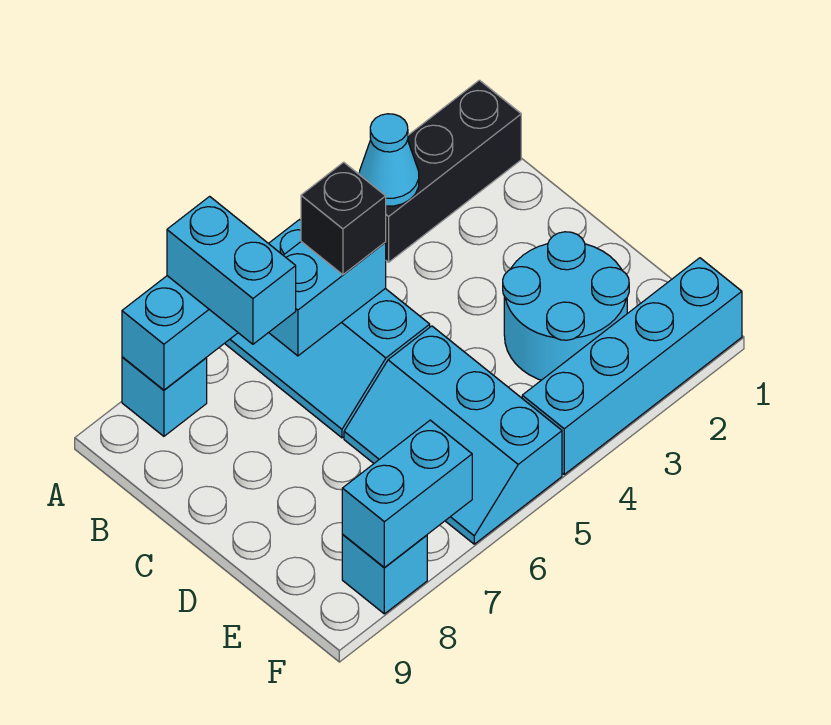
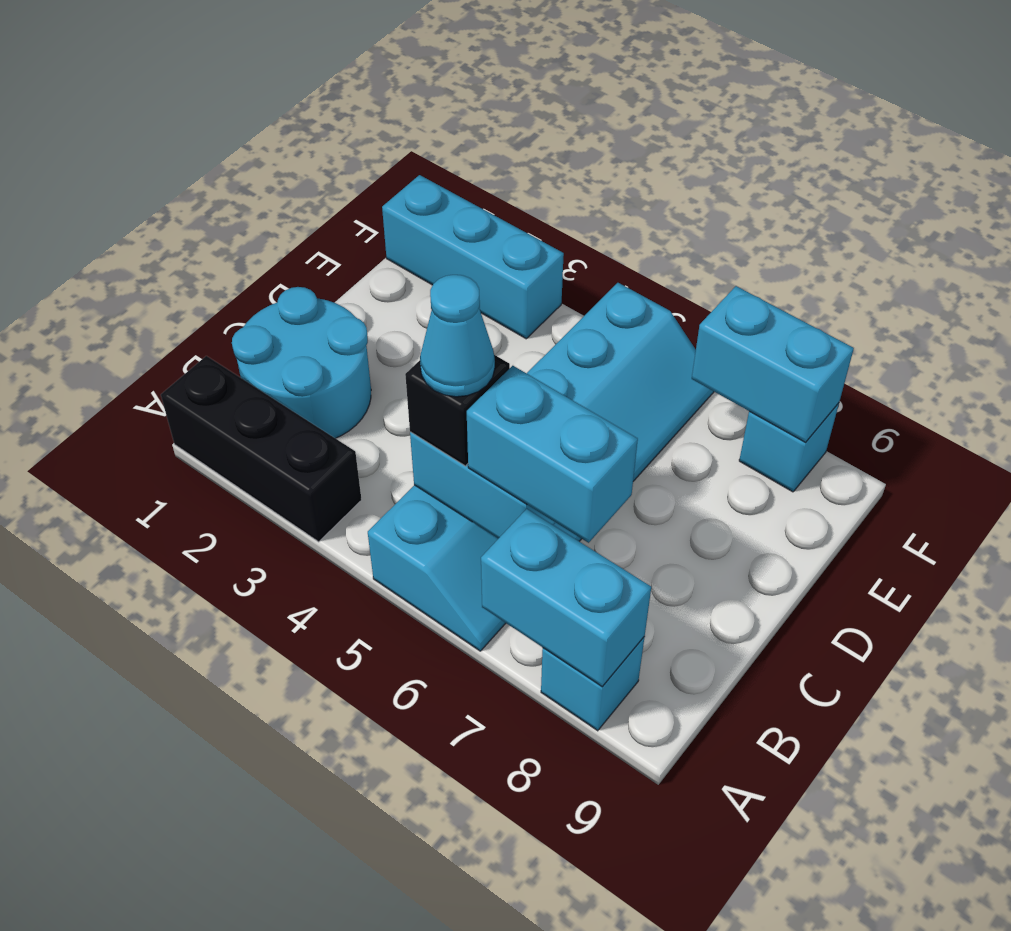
cyan 1x1 cone [359,114,419,206] -> cyan 1x1 cone moved to [420,275,495,397]
cyan 1x2 brick [167,196,296,344] -> cyan 1x2 brick turned to [467,366,638,543]
cyan 2x2 round brick [503,232,629,380] -> cyan 2x2 round brick moved to [232,287,371,438]
cyan 1x4 brick [522,258,742,474] -> cyan 1x3 brick [382,175,564,339]

